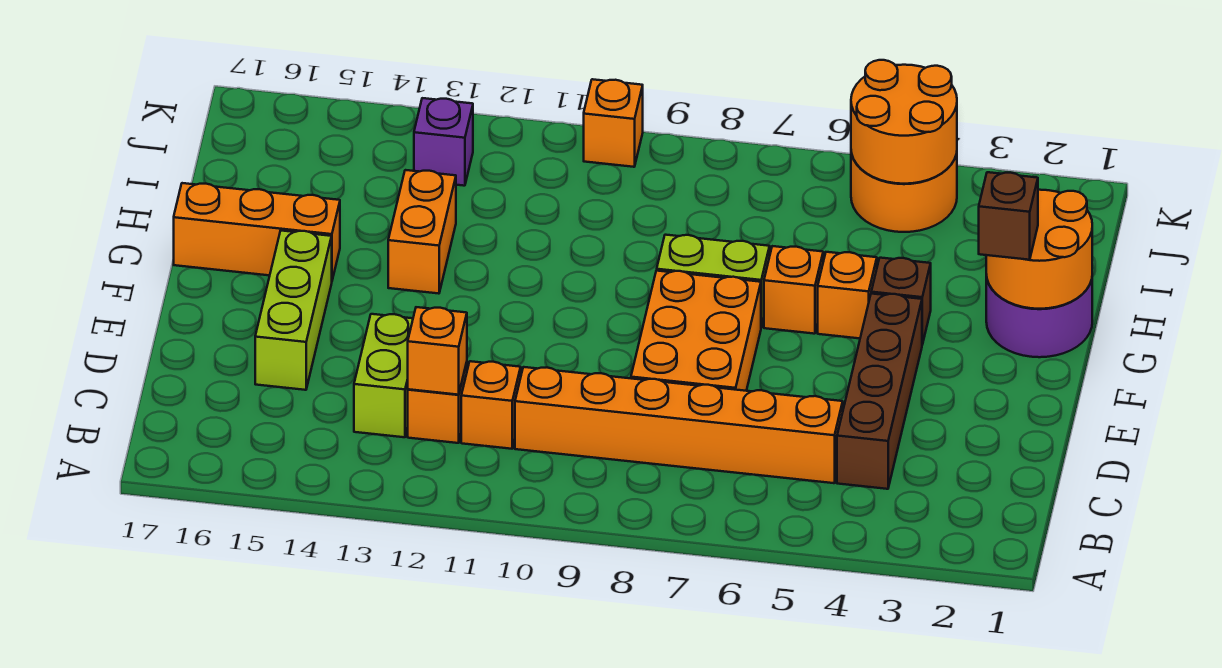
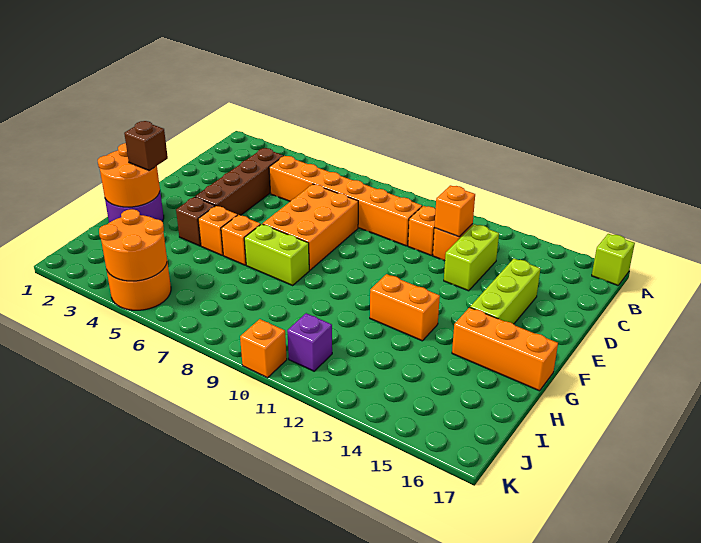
none -> lime 1x1 brick [592,234,635,285]
orange 1x2 brick [388,170,456,294] -> orange 1x2 brick turned to [370,274,440,341]
purple 1x1 brick [414,98,473,186] -> purple 1x1 brick moved to [287,313,332,371]

